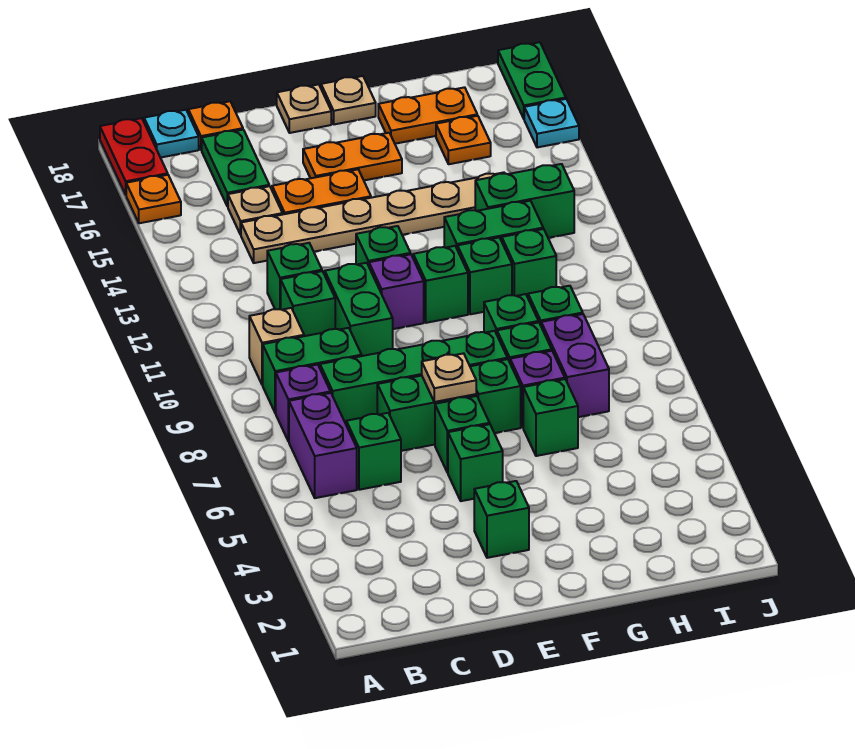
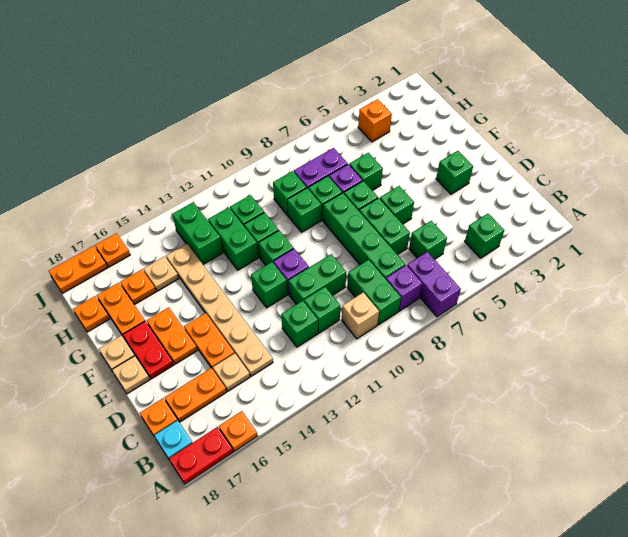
purple 1x2 brick [289,393,357,498] -> purple 1x2 brick turned to [407,252,461,317]
green 1x2 plate [202,130,269,206] -> orange 1x2 plate [165,368,227,422]
green 1x1 brick [448,424,503,501] -> green 1x1 brick moved to [465,214,504,258]
tan 1x1 plate [422,353,476,402] -> tan 1x1 plate moved to [144,256,179,291]
none -> red 1x2 plate [123,321,174,379]
none -> orange 1x1 plate [73,296,110,332]
none -> orange 1x1 brick [358,99,392,142]
cyan 1x1 plate [524,99,579,147] -> orange 1x1 plate [95,233,130,267]
green 1x2 plate [498,42,566,118] -> orange 1x2 plate [49,246,108,293]

